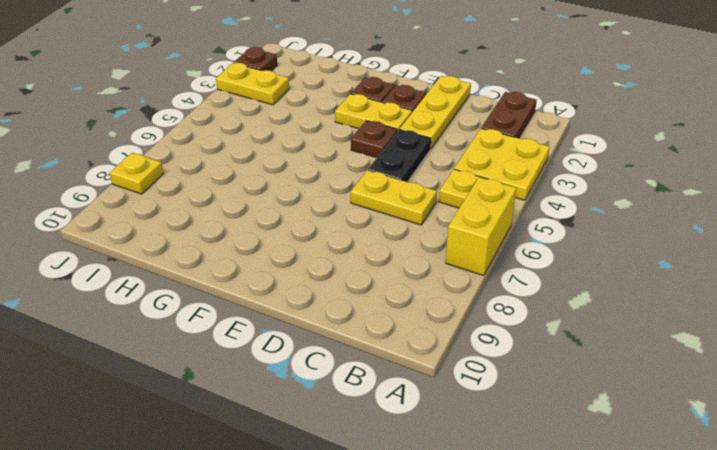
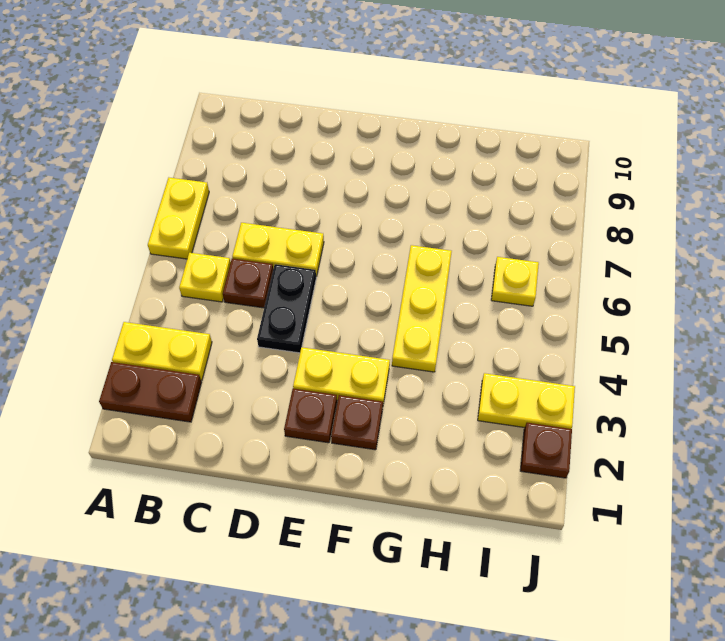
yellow 2x2 plate [454,129,550,200] -> yellow 1x2 plate [112,322,212,380]
yellow 1x2 brick [446,177,516,276] -> yellow 1x2 plate [148,178,209,259]
brown 1x2 plate [481,92,537,138] -> brown 1x2 plate turned to [99,362,202,422]
yellow 1x3 plate [400,76,471,148] -> yellow 1x3 plate moved to [392,245,452,372]
brown 1x1 plate [351,121,397,158] -> brown 1x1 plate moved to [223,258,273,308]
yellow 1x1 plate [110,153,164,194] -> yellow 1x1 plate moved to [491,257,539,306]

